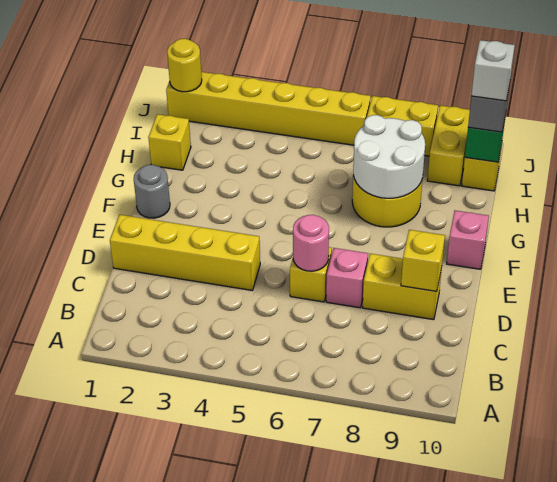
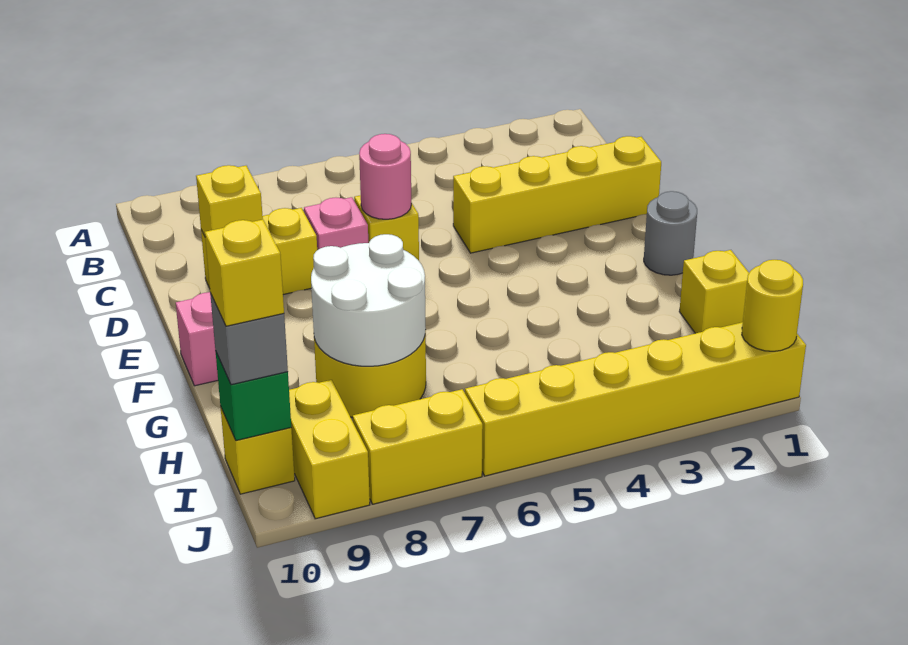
white 1x1 brick [471,40,515,101] -> yellow 1x1 brick [205,220,284,326]

